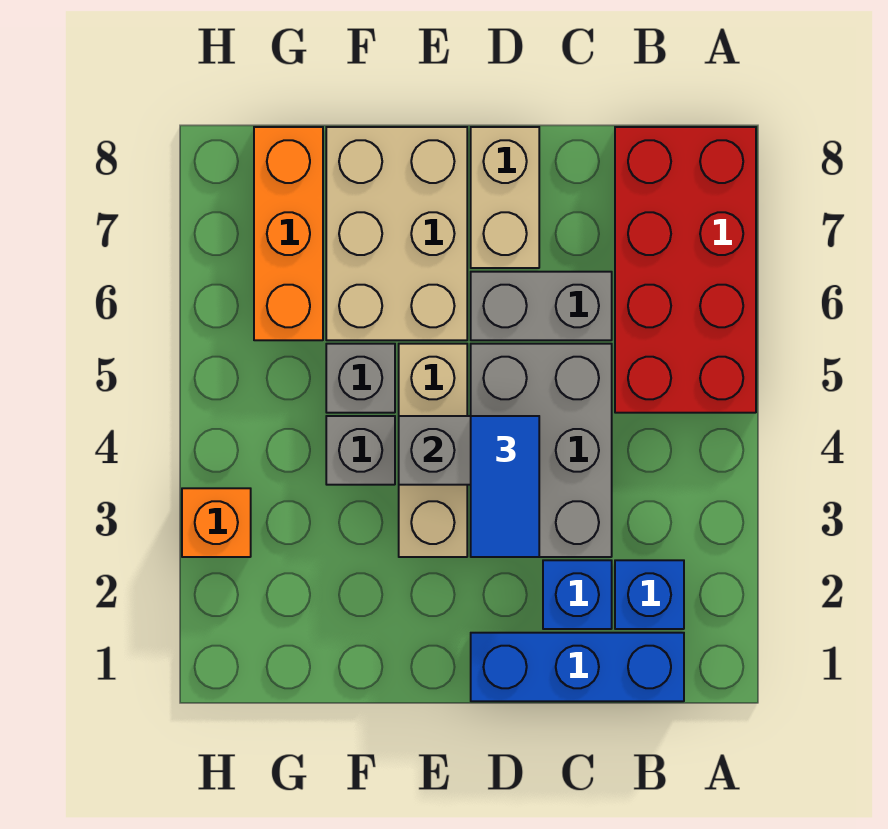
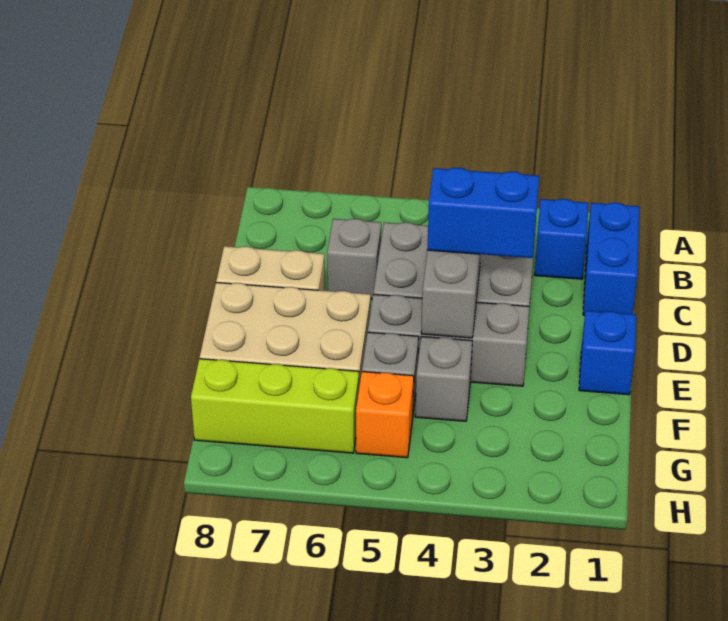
red 2x4 brick [615,127,756,413] -> none
blue 1x3 brick [471,633,684,701] -> blue 1x2 brick [583,203,640,315]
blue 1x1 brick [543,560,612,629] -> blue 1x1 brick moved to [579,311,636,395]
grey 1x2 brick [471,272,612,340] -> grey 1x1 brick [327,219,381,299]
blue 1x2 tile [471,416,539,557] -> blue 1x2 brick [427,168,539,258]
tan 1x3 brick [399,344,467,557] -> grey 1x3 brick [368,294,529,386]
orange 1x3 brick [254,127,323,340] -> lime 1x3 brick [191,359,359,453]
orange 1x1 brick [182,488,251,557] -> orange 1x1 brick moved to [356,372,414,458]

